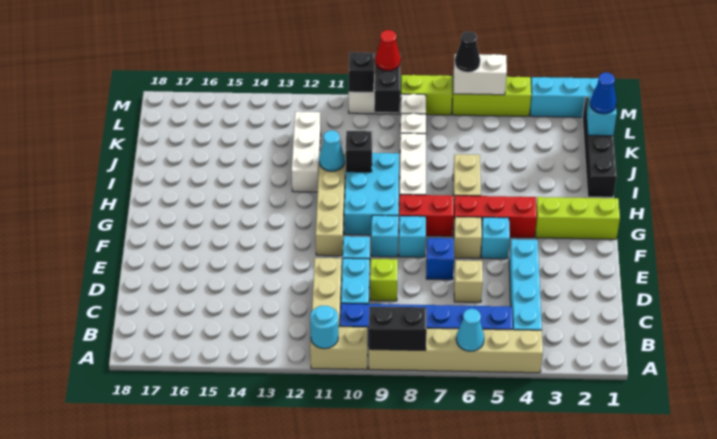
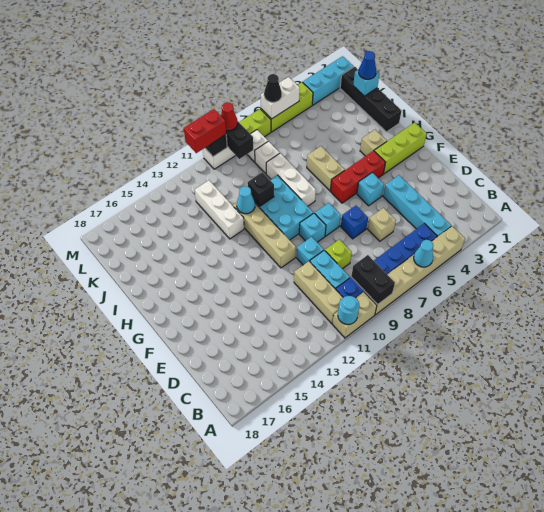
black 1x2 brick [369,306,427,351] -> black 1x2 brick turned to [351,255,395,304]
tan 1x1 brick [454,217,482,258] -> tan 1x1 brick moved to [360,130,387,156]
red 1x2 brick [399,195,454,236] -> red 1x2 brick moved to [184,109,226,153]

